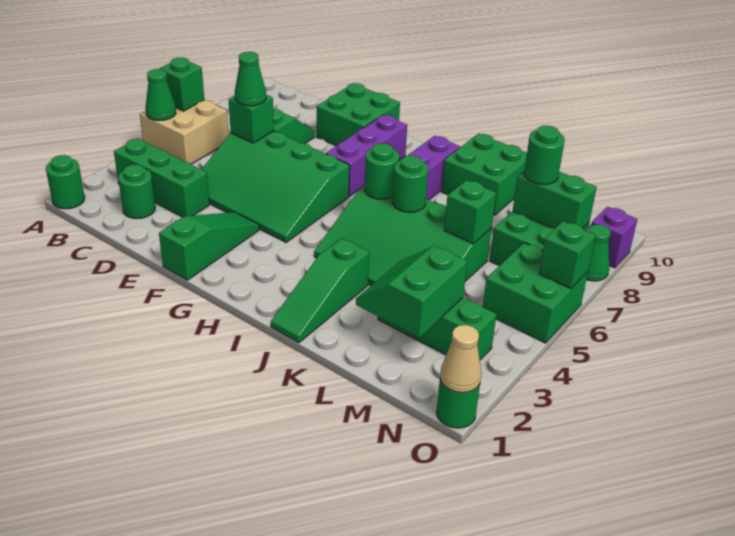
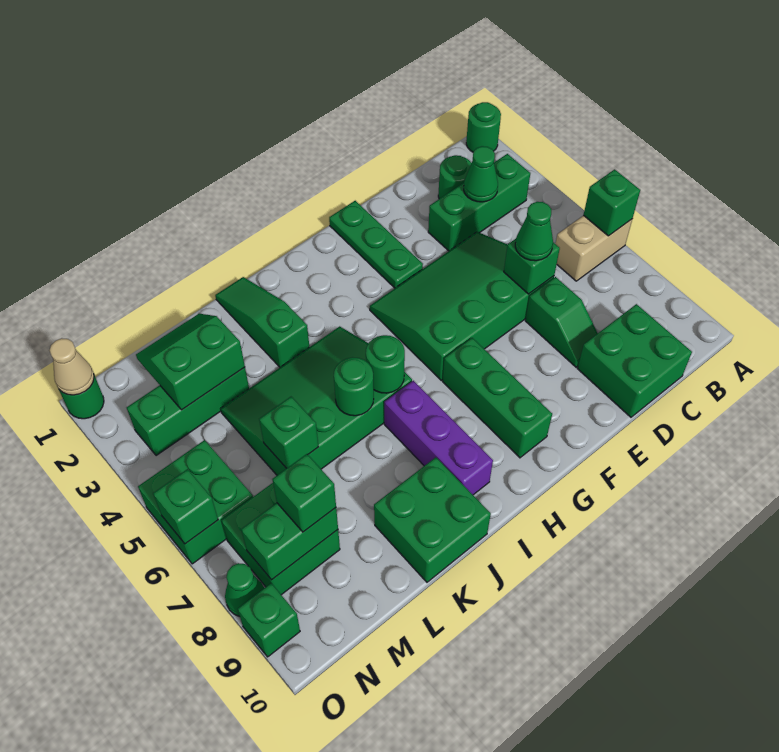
tan 2x2 brick [140,100,229,164] -> tan 1x2 brick [556,215,632,281]
green 1x1 cone [145,69,176,121] -> green 1x1 cone moved to [464,146,498,202]
green 2x2 brick [316,83,400,146] -> green 2x2 brick moved to [577,304,692,417]
green 1x3 slope [159,212,259,280] -> green 1x3 plate [329,201,423,288]
purple 1x3 brick [326,115,407,196] -> green 1x3 brick [443,338,552,458]
green 2x2 slope [356,246,467,338] -> green 2x2 slope turned to [136,314,245,410]
green 1x1 round brick [524,126,565,184] -> green 1x1 brick [272,454,336,532]
purple 1x1 brick [591,207,637,268] -> green 1x1 brick [238,583,300,657]

